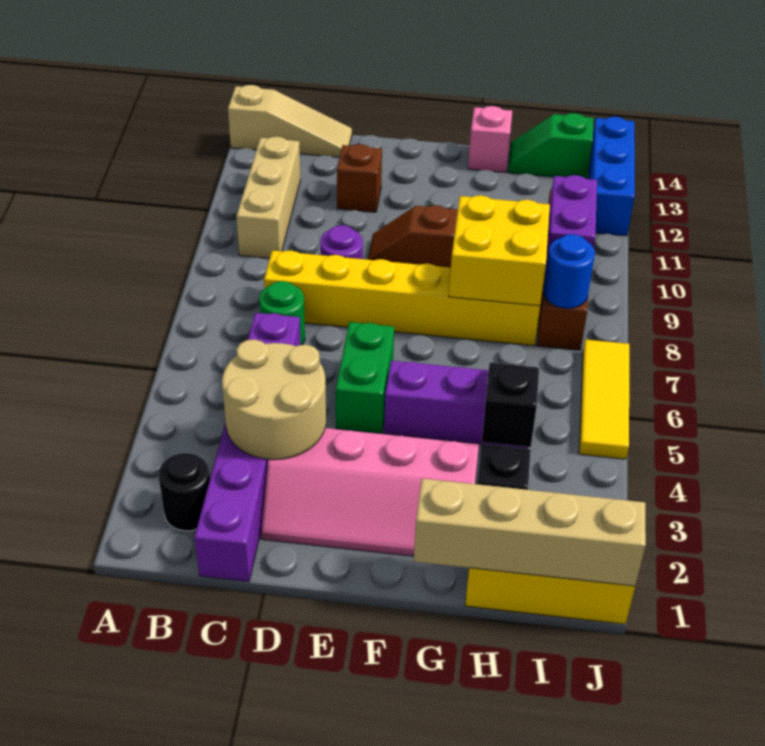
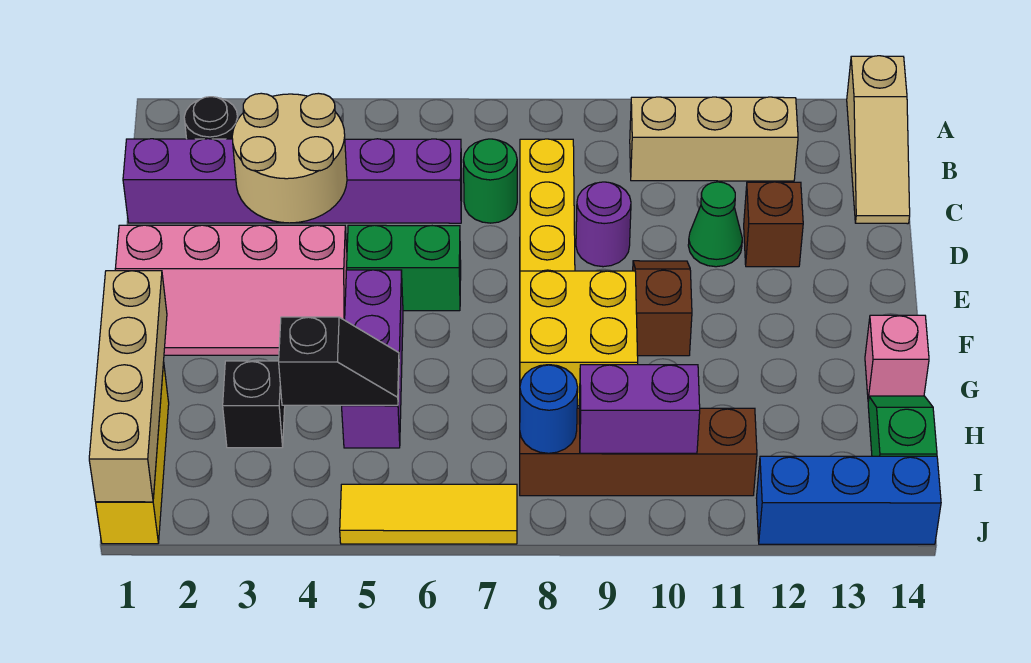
pink 2x4 slope [261,428,479,556] -> pink 2x4 slope turned to [115,225,347,355]
none -> green 1x1 cone [688,182,742,267]

